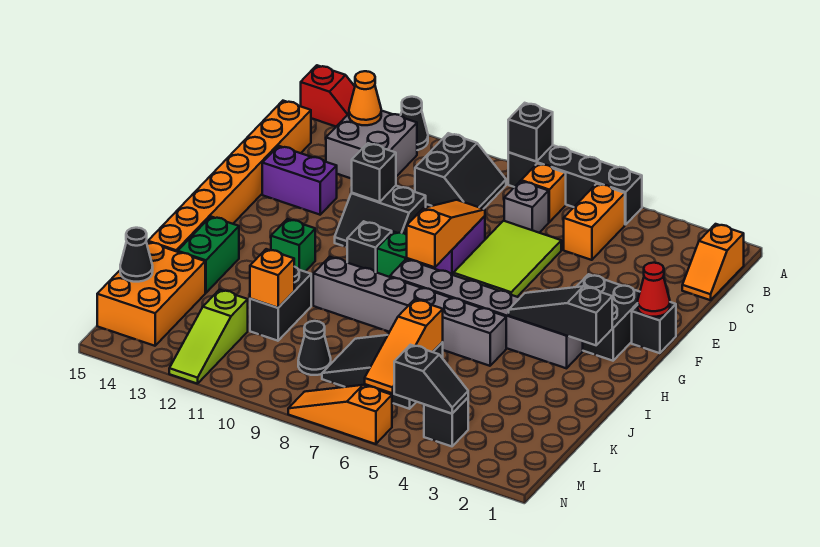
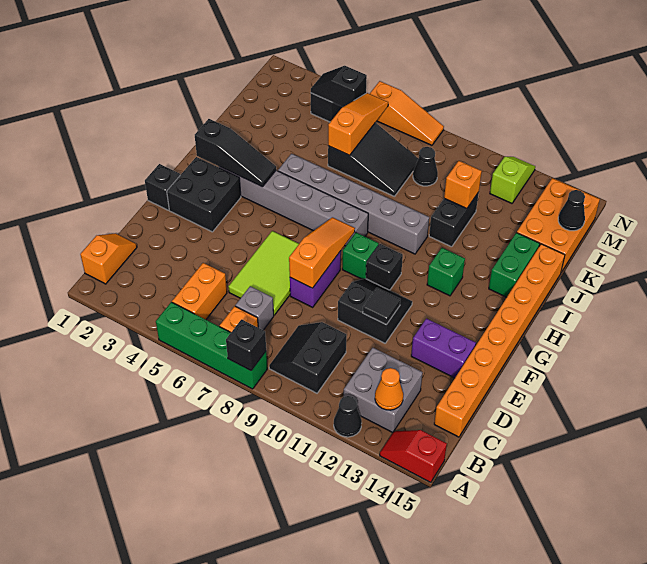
black 1x4 brick [508,145,642,225] -> green 1x4 brick [156,302,267,389]
orange 1x3 slope [407,200,485,267] -> orange 1x3 slope turned to [289,217,355,288]
black 1x1 brick [352,143,396,202] -> black 1x1 tile [363,288,400,325]
red 1x1 cone [638,263,670,317] -> none
lime 1x3 slope [169,290,248,384] -> lime 1x2 slope [490,157,535,203]

